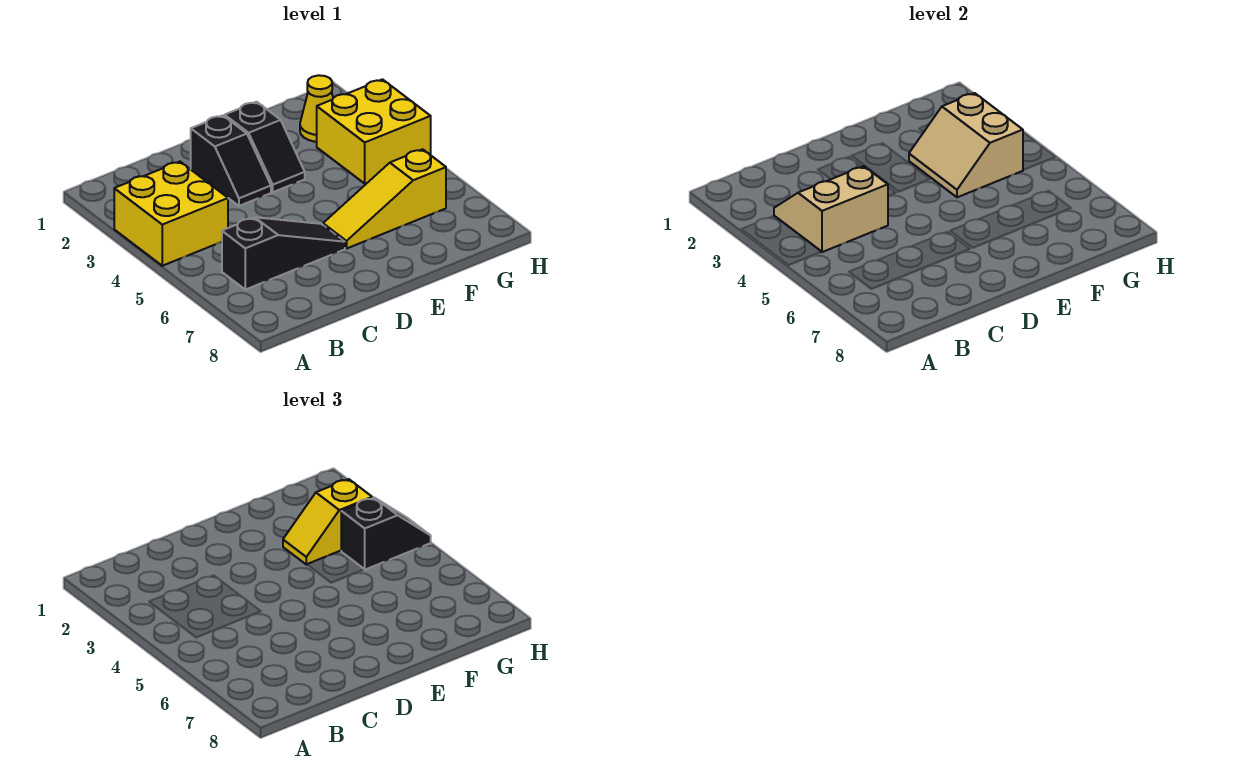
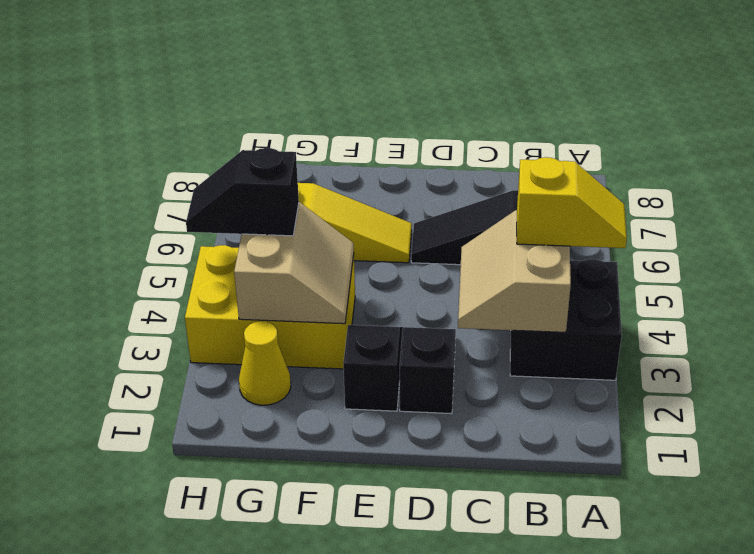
yellow 2x2 brick [114,162,228,266] -> black 2x2 brick [510,259,622,380]
tan 2x2 slope [774,166,888,252] -> tan 2x2 slope turned to [458,210,571,332]
yellow 1x2 slope [283,479,372,565] -> yellow 1x2 slope moved to [517,157,627,248]
yellow 2x2 brick [317,79,431,184] -> yellow 2x3 brick [185,245,355,369]

